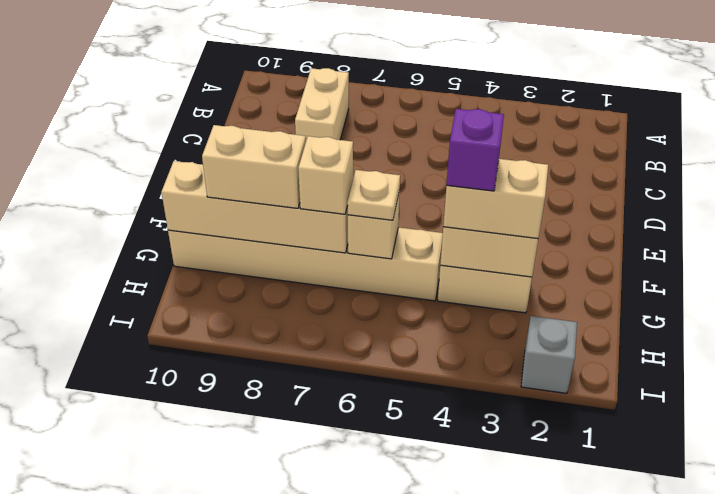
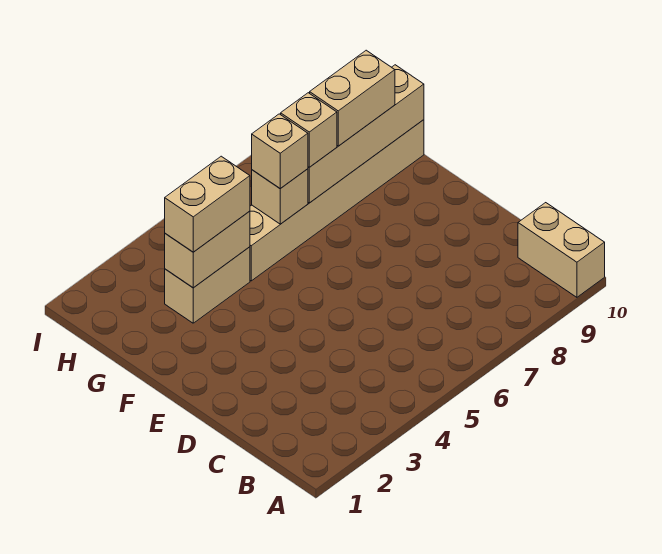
tan 1x2 brick [295,68,349,140] -> tan 1x2 brick moved to [518,203,605,297]
purple 1x1 brick [447,109,504,191] -> none
tan 1x1 plate [347,170,400,220] -> tan 1x1 brick [252,114,308,189]
grey 1x1 brick [521,316,577,393] -> none

